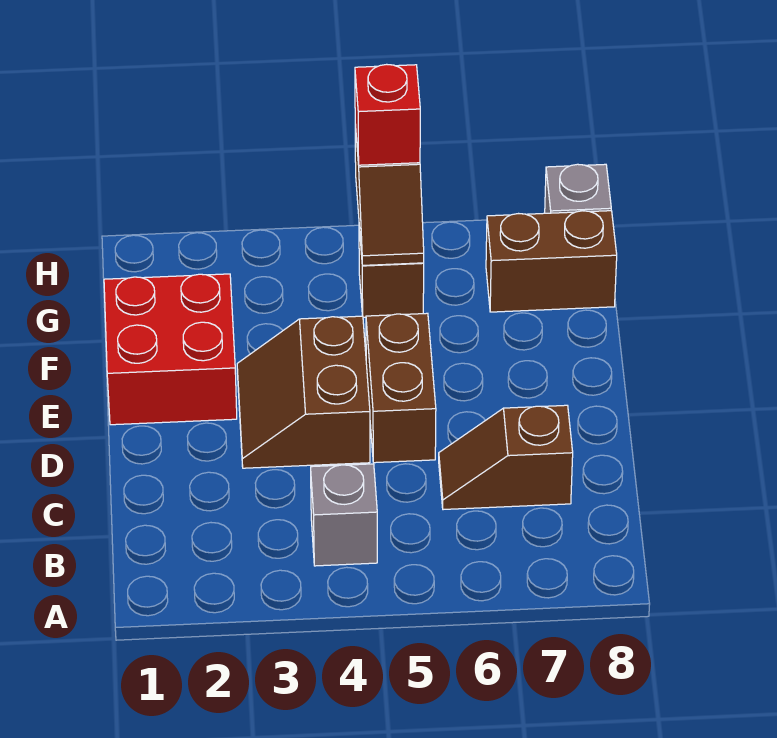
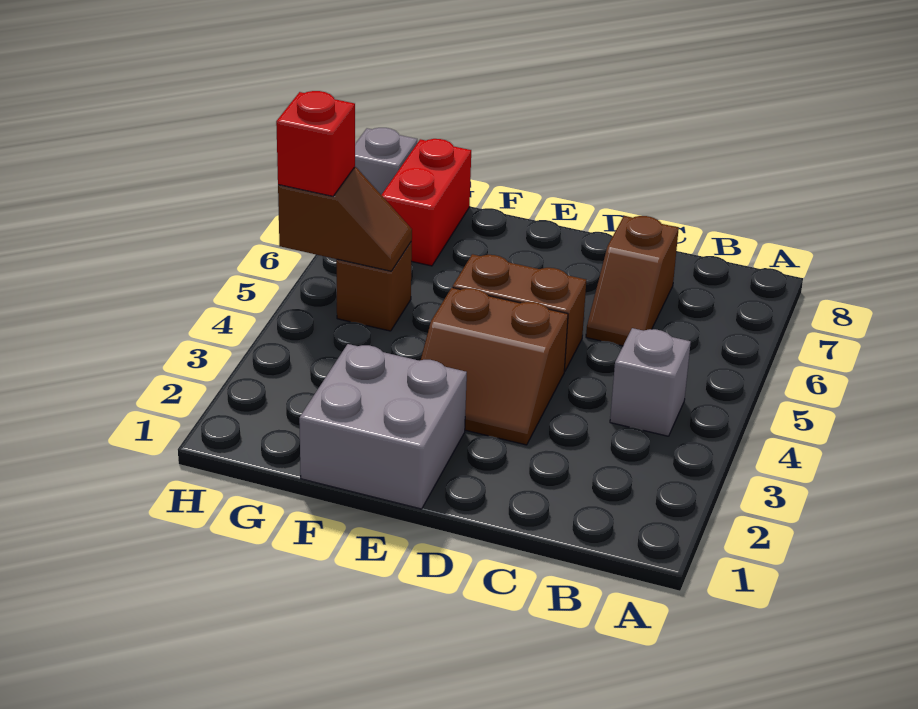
red 2x2 brick [104,274,237,425] -> grey 2x2 brick [299,344,467,509]
brown 1x2 brick [486,211,617,312] -> red 1x2 brick [382,139,471,266]

